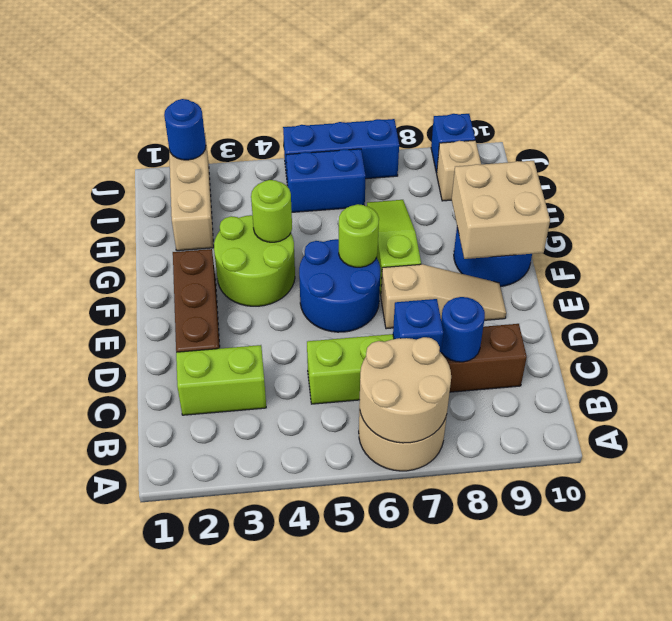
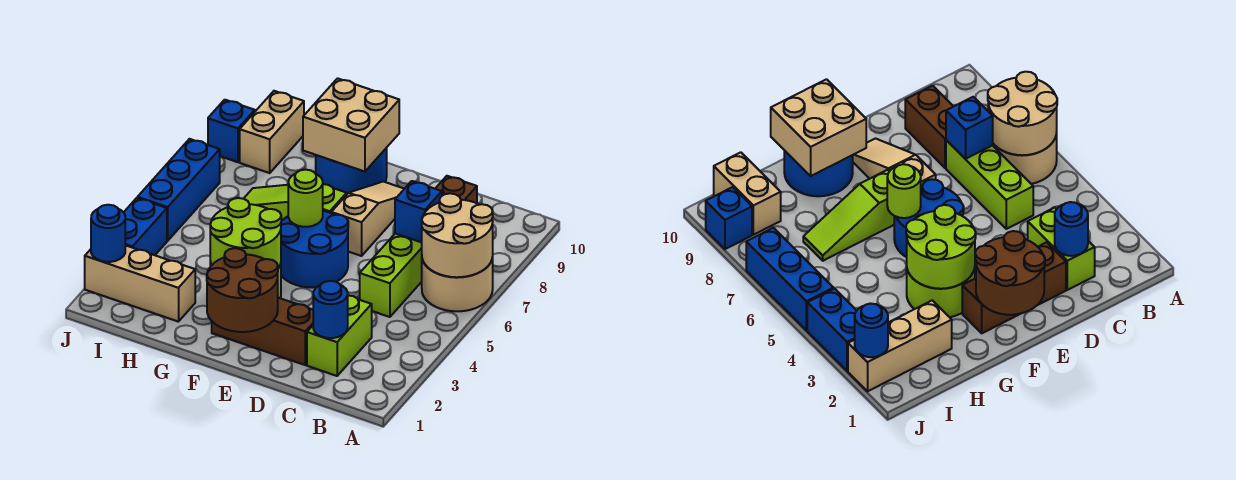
blue 1x1 round brick [441,297,485,362] -> blue 1x1 round brick moved to [313,281,348,338]
none -> brown 2x2 round brick [207,248,278,332]
lime 1x1 round brick [251,180,292,242] -> lime 2x2 round brick [210,198,281,268]
blue 1x2 brick [286,149,366,212] -> blue 1x2 brick moved to [124,198,167,255]
tan 1x1 brick [437,140,481,201] -> tan 1x2 brick [240,91,304,173]

